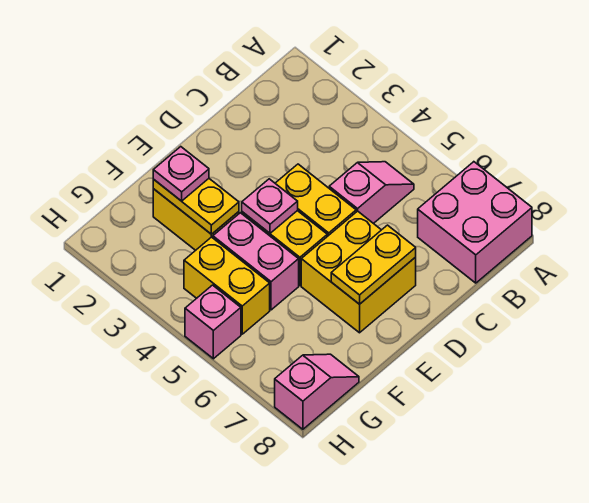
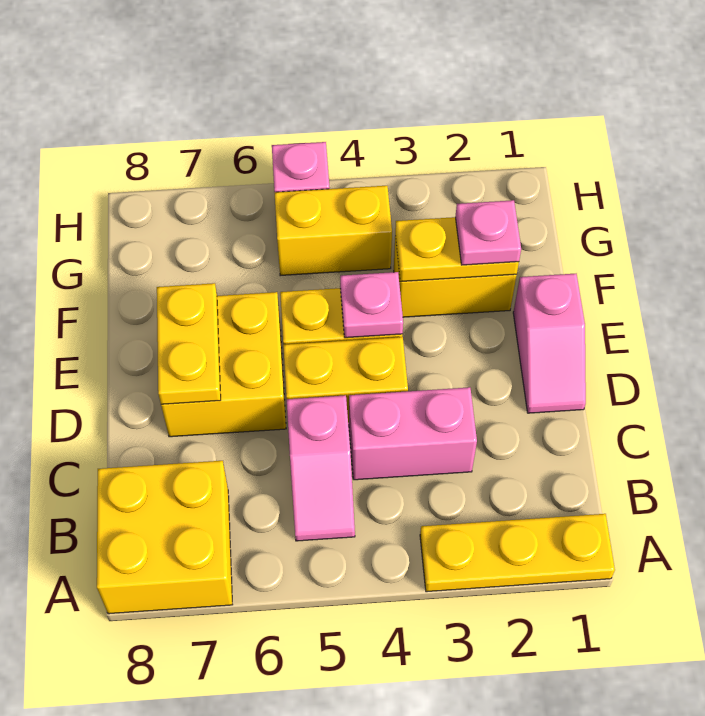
none -> yellow 1x3 plate [420,514,615,592]
pink 2x2 brick [418,162,532,283] -> yellow 2x2 brick [97,461,232,614]
pink 1x2 brick [213,213,299,310] -> pink 1x2 brick moved to [349,387,477,480]
pink 1x2 slope [275,354,359,429] -> pink 1x2 slope moved to [513,274,586,413]

